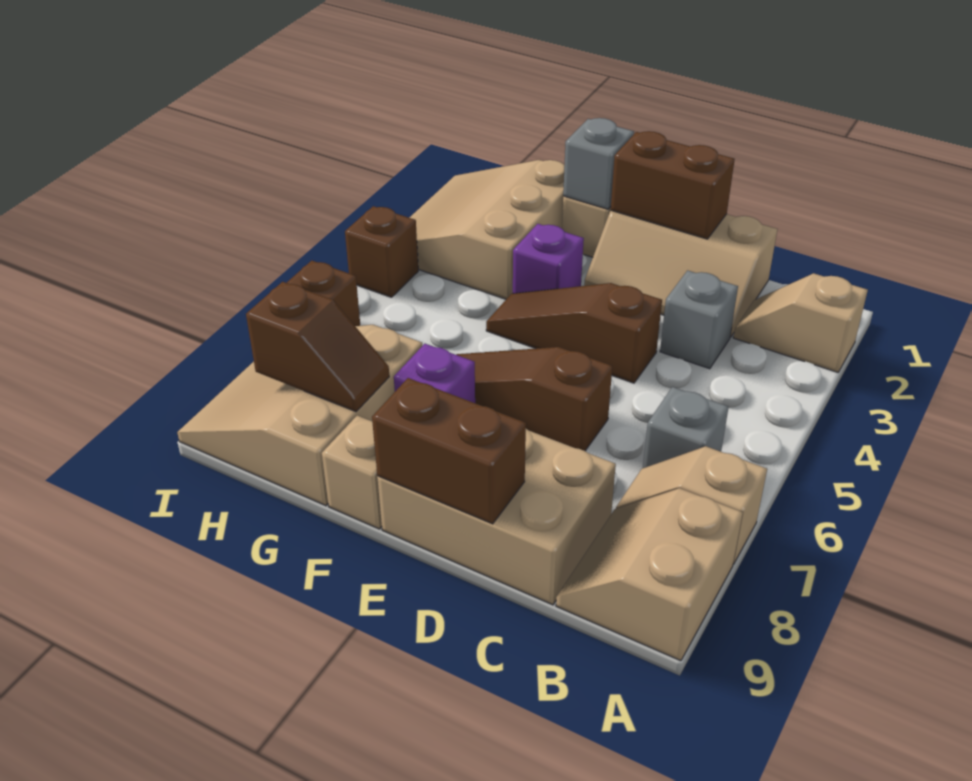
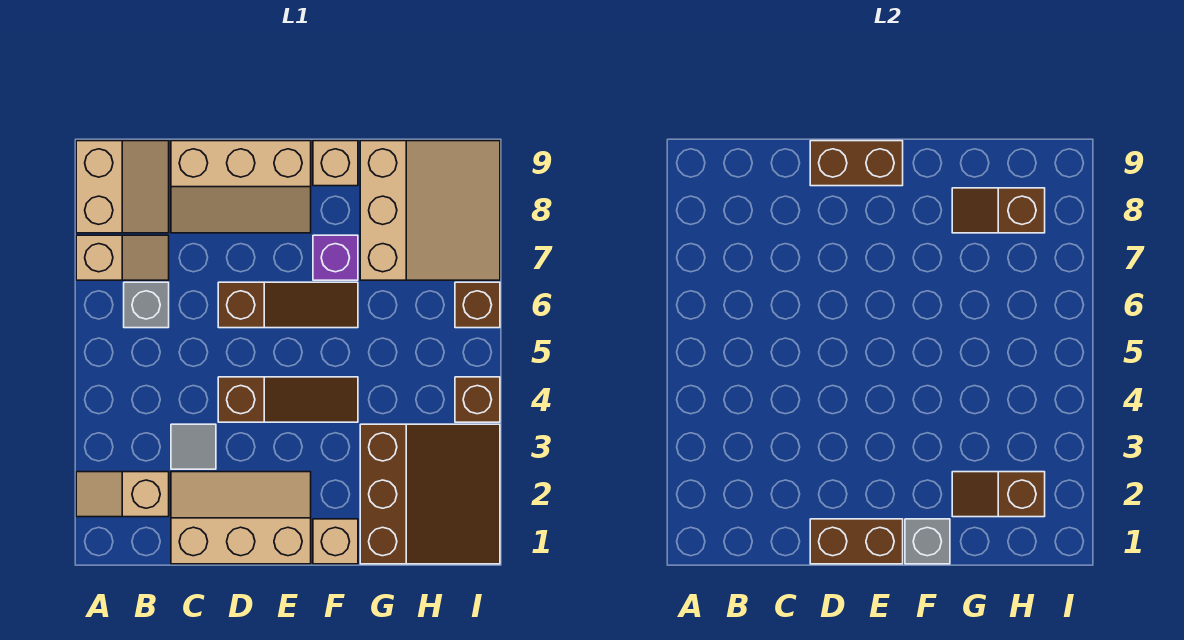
tan 1x2 slope [733,273,868,372] -> tan 1x2 slope turned to [76,472,169,517]
grey 1x1 brick [660,270,738,369] -> grey 1x1 tile [171,424,216,469]
tan 2x3 brick [377,429,616,605] -> tan 2x3 slope [171,141,311,233]
purple 1x1 brick [513,224,584,293] -> none
tan 3x3 slope [409,160,565,299] -> brown 3x3 slope [360,424,500,564]
none -> brown 1x2 slope [952,472,1045,517]

